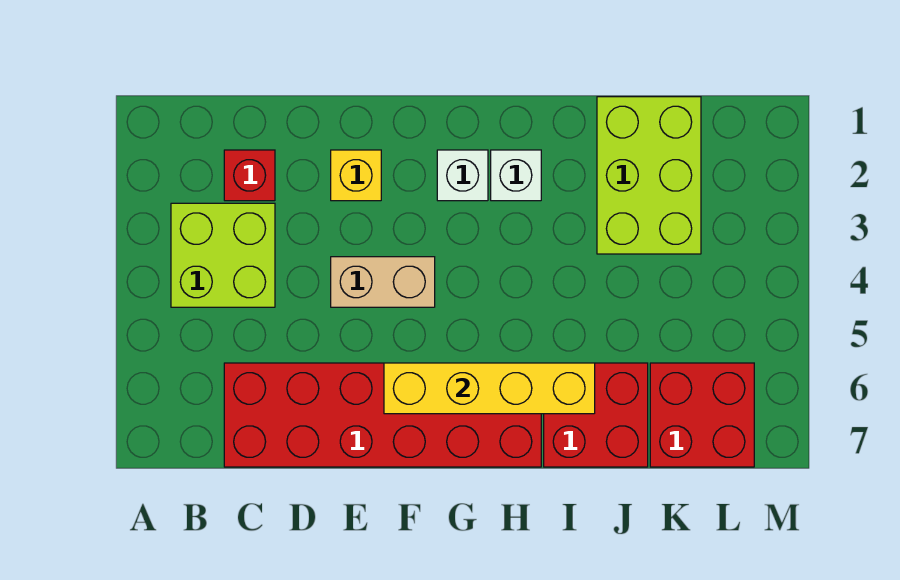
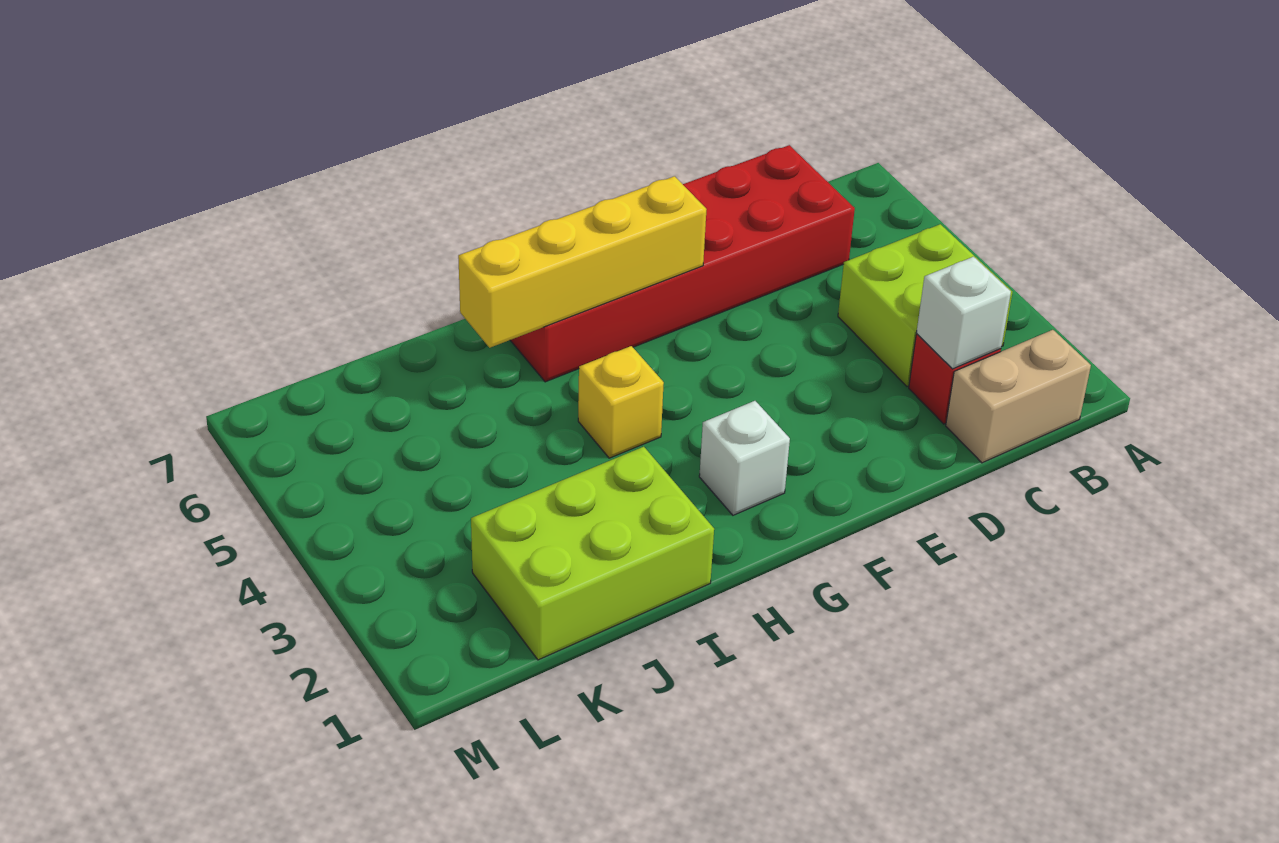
yellow 1x1 brick [331,150,381,201] -> yellow 1x1 brick moved to [578,346,664,458]
tan 1x2 brick [331,257,435,307] -> tan 1x2 brick moved to [946,330,1091,463]
white 1x1 brick [491,150,541,201] -> white 1x1 brick moved to [916,257,1011,369]
red 2x2 brick [544,363,648,467] -> none
lime 2x3 brick [597,97,701,254] -> lime 2x3 brick turned to [471,447,714,660]
red 2x2 brick [650,363,754,467] -> none

